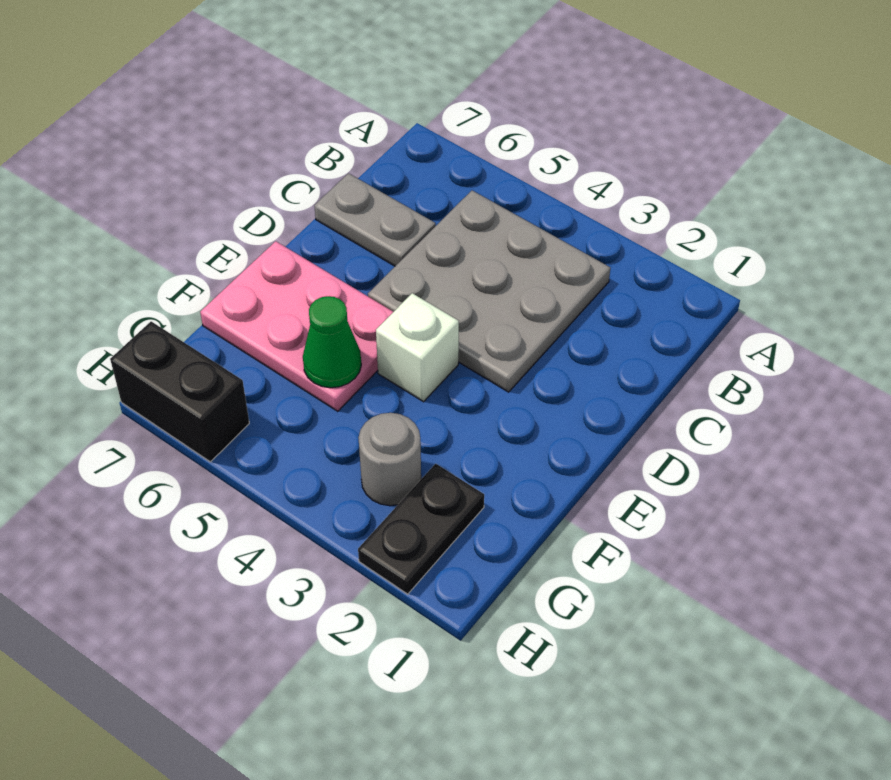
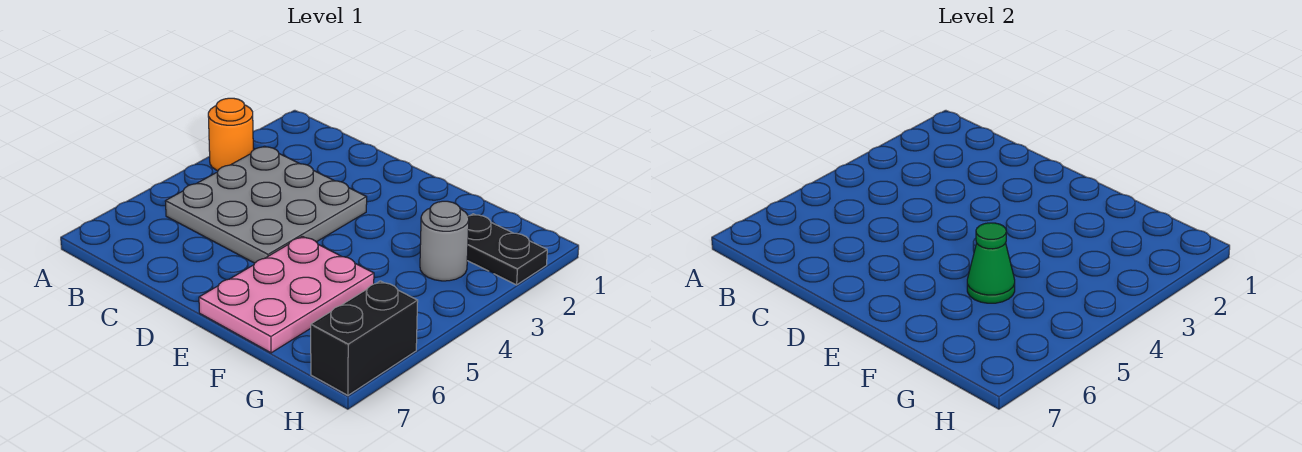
none -> orange 1x1 round brick [208,98,253,171]
grey 1x2 plate [314,173,436,266] -> none
white 1x1 brick [376,293,459,402] -> none

